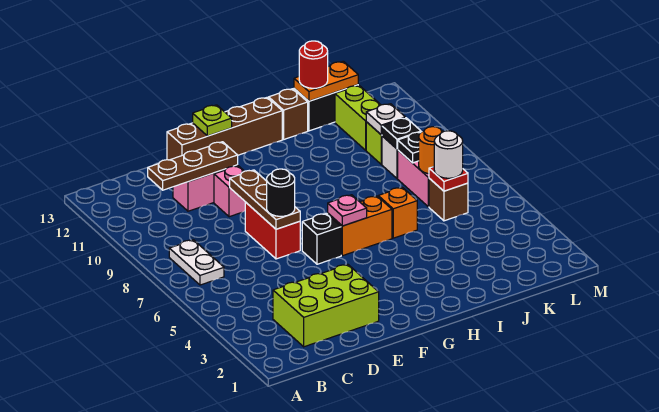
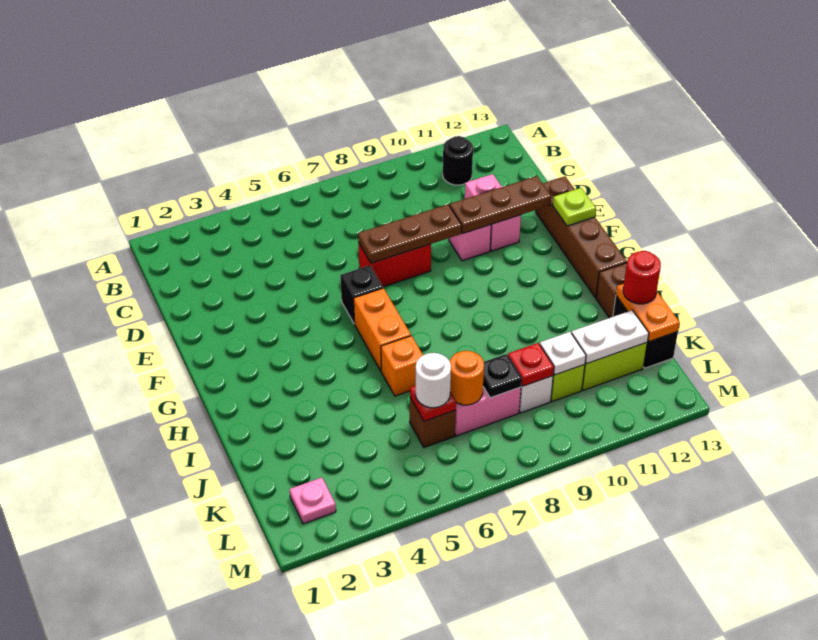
white 1x2 plate [169,240,224,285] -> white 1x2 plate moved to [571,310,649,363]
lime 2x3 brick [273,264,379,347] -> none
brown 1x3 plate [148,142,238,190] -> brown 1x3 plate turned to [450,176,551,233]
black 1x1 round brick [267,169,295,216] -> black 1x1 round brick moved to [443,136,473,185]
pink 1x1 plate [328,195,367,226] -> pink 1x1 plate moved to [290,478,336,524]
black 1x1 plate [382,118,421,149] -> red 1x1 plate [508,343,554,386]

